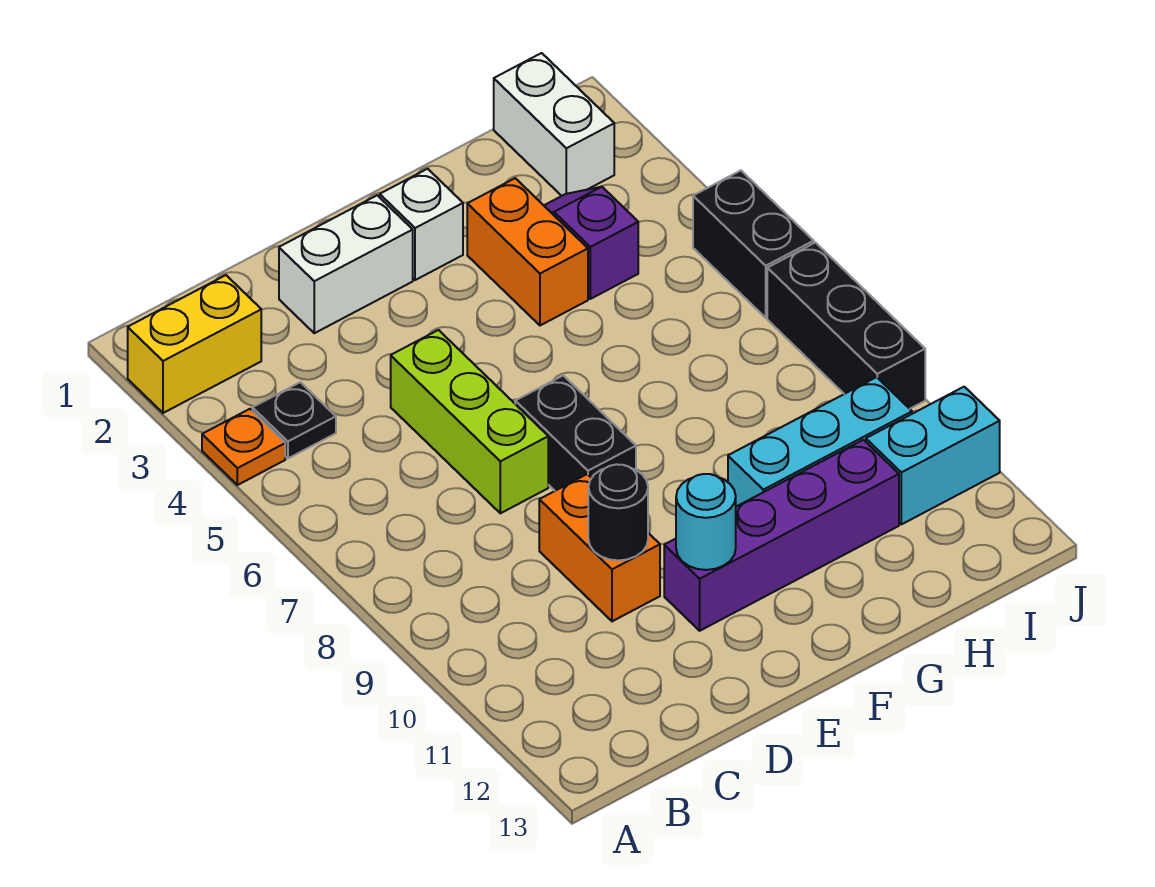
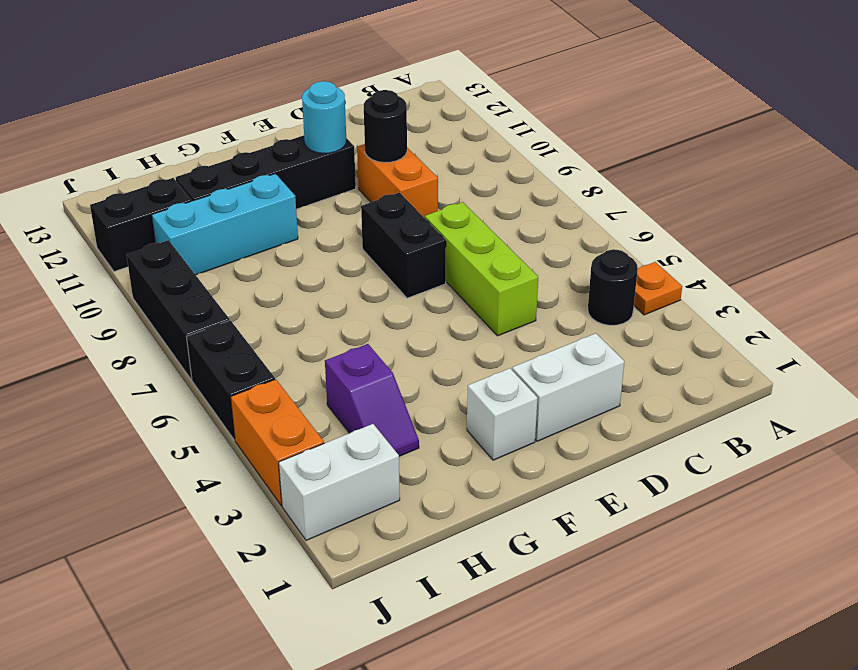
yellow 1x2 brick [128,275,261,413] -> none
black 1x1 plate [252,382,336,458] -> black 1x1 round brick [588,249,638,325]
purple 1x4 brick [664,440,899,631] -> black 1x4 brick [176,135,356,209]
orange 1x2 brick [467,178,588,325] -> orange 1x2 brick moved to [231,379,324,506]
white 1x2 brick [494,53,614,196] -> white 1x2 brick turned to [279,424,400,540]
cyan 1x2 brick [866,387,1000,524] -> black 1x2 brick [90,178,192,272]

